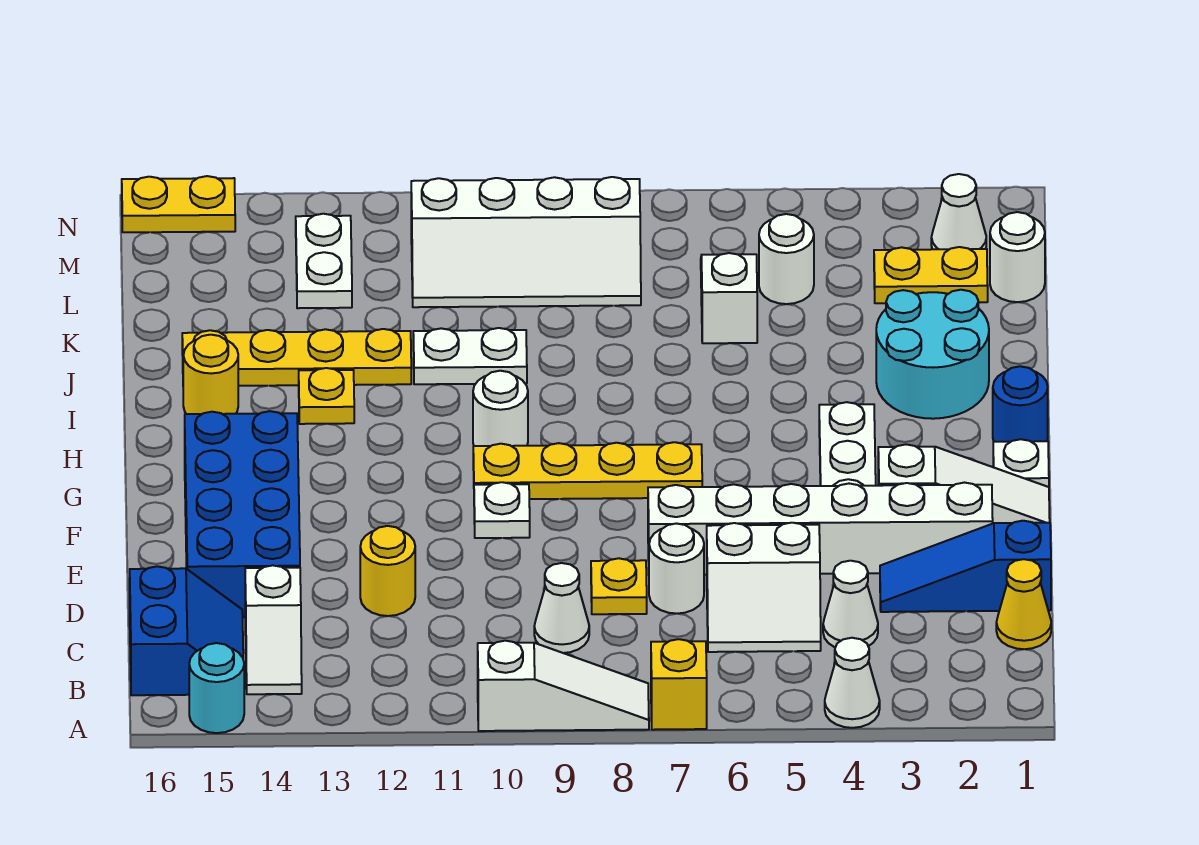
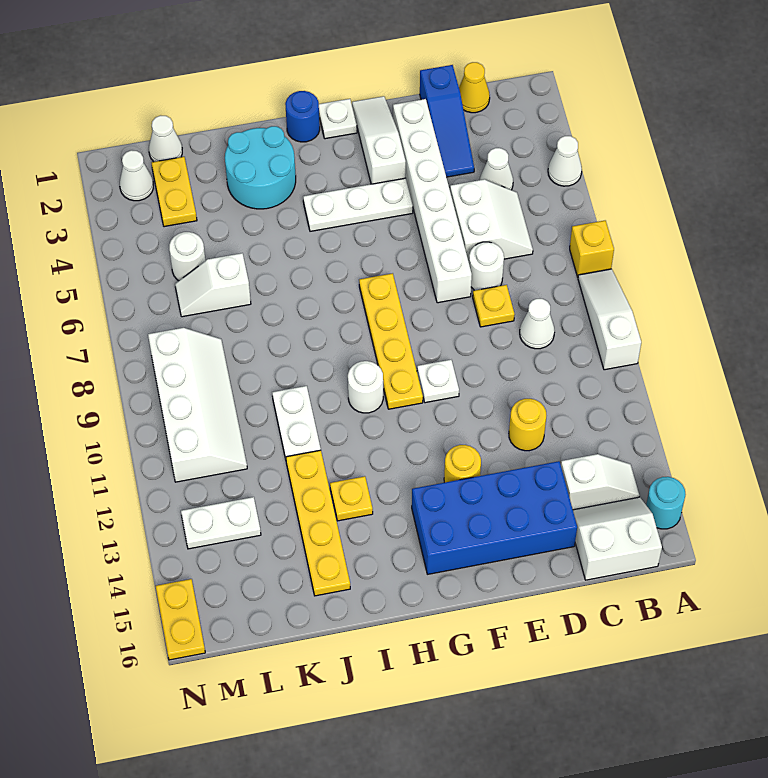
blue 2x2 slope [130,566,243,695] -> white 2x2 slope [573,497,662,580]
yellow 1x1 round brick [183,335,238,414] -> yellow 1x1 round brick moved to [444,445,481,483]
white 1x1 round brick [990,212,1045,302] -> white 1x1 cone [149,115,182,162]

